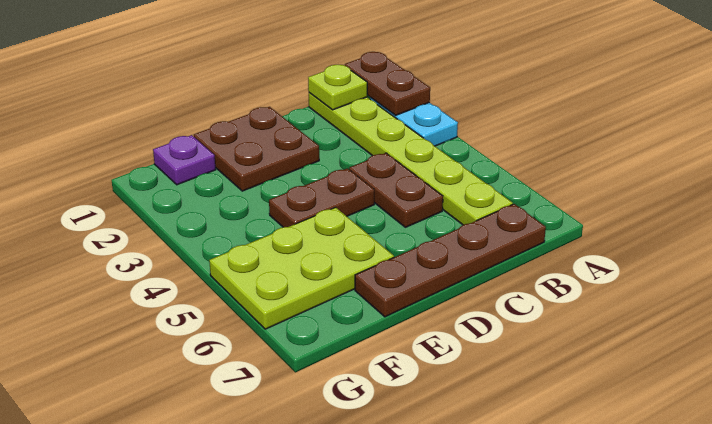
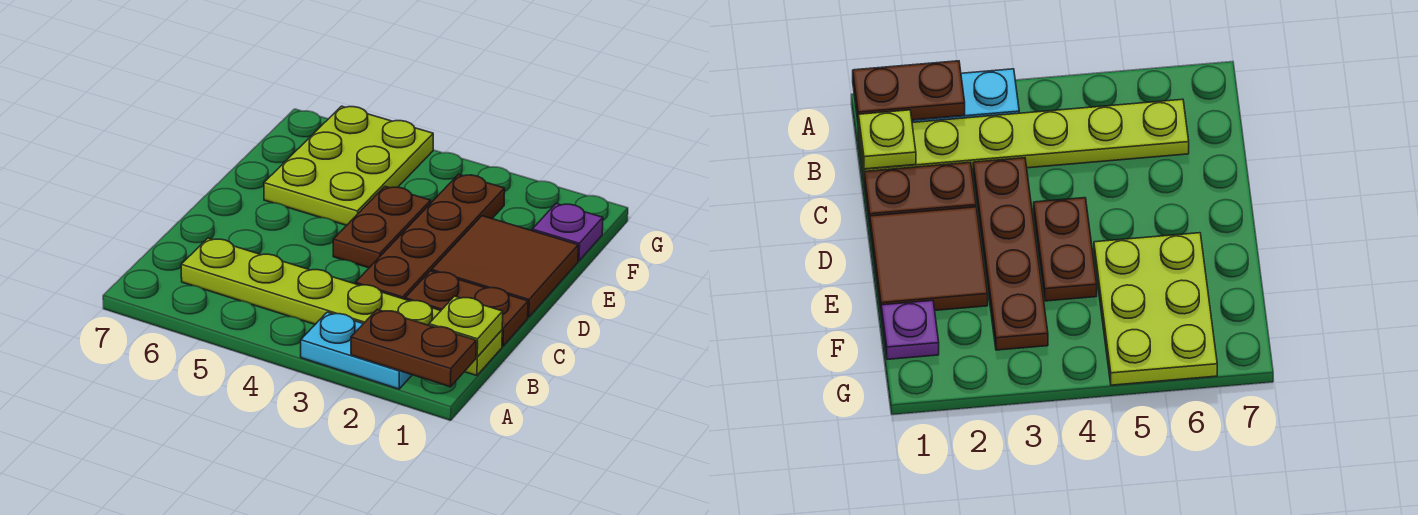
brown 1x4 plate [355,204,546,317] -> brown 1x4 plate moved to [356,174,505,299]
brown 1x2 plate [349,153,443,227] -> brown 1x2 plate moved to [405,271,528,346]
brown 2x2 plate [194,107,319,191] -> brown 2x2 tile [432,216,578,317]

